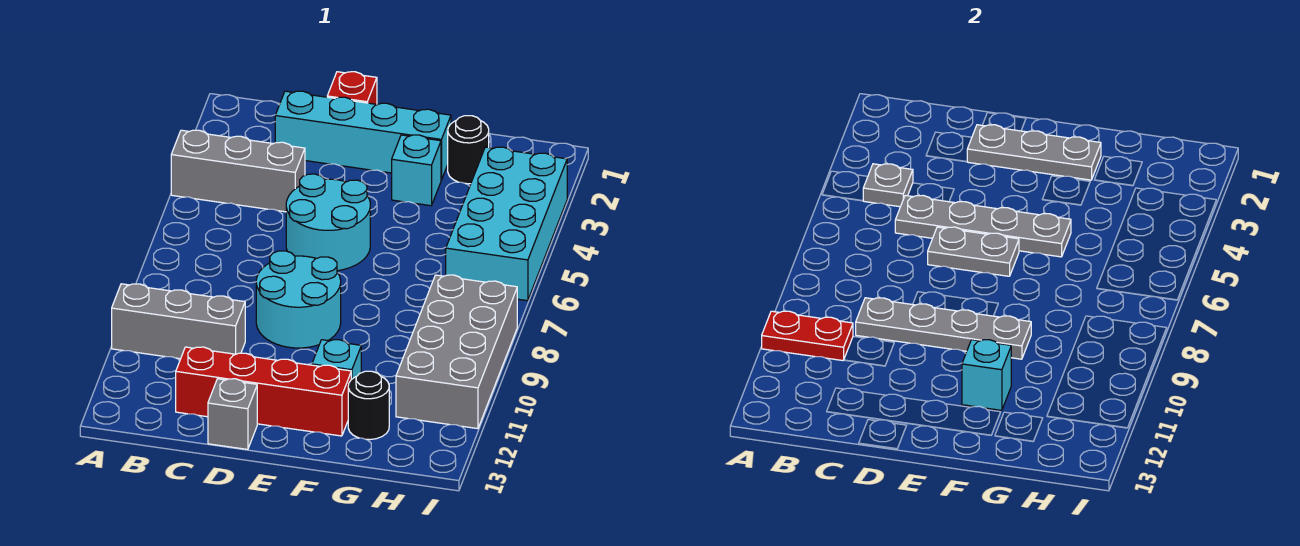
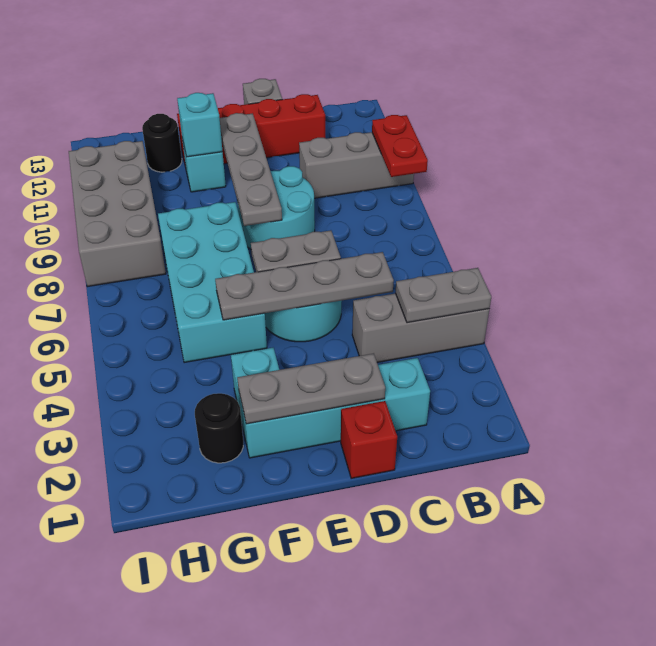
red 1x2 plate [762,311,853,361] -> red 1x2 plate turned to [372,115,428,177]
grey 1x1 plate [863,164,913,207] -> grey 1x2 plate [395,268,491,323]
grey 1x4 plate [856,298,1031,359] -> grey 1x4 plate turned to [220,113,282,226]
cyan 2x4 brick [446,147,567,301] -> cyan 2x4 brick moved to [158,202,267,363]

